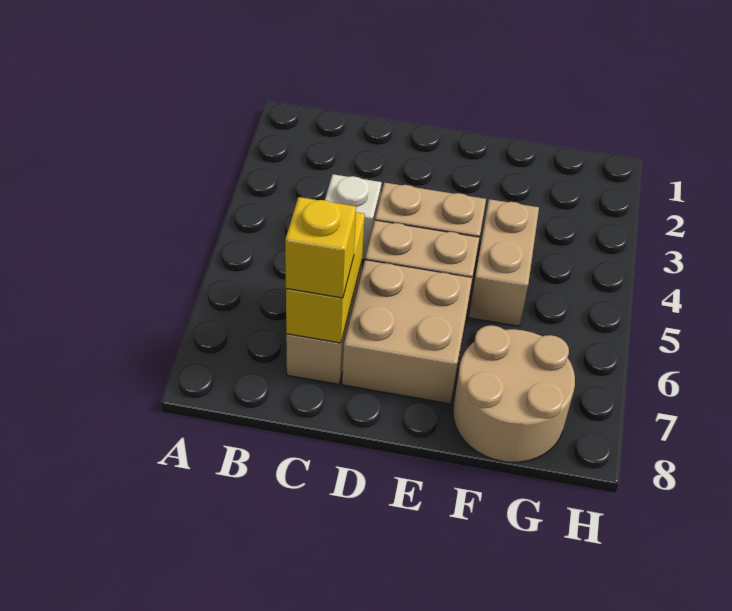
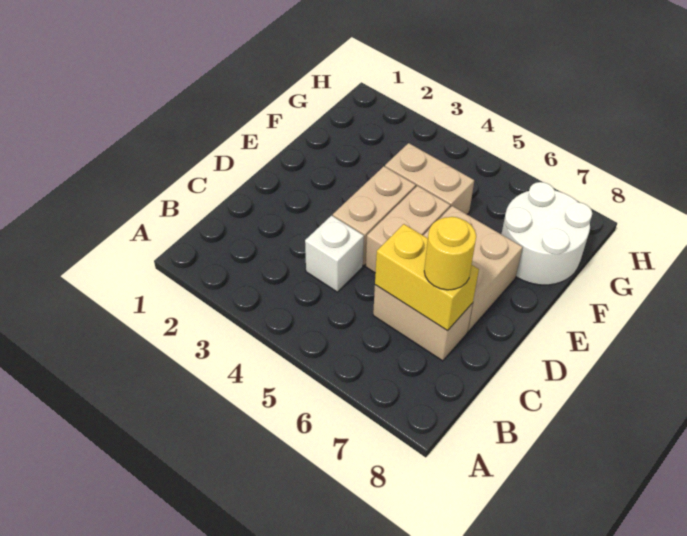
yellow 1x1 brick [285,197,356,298] -> yellow 1x1 round brick [424,217,476,290]
tan 2x2 round brick [453,325,575,462] -> white 2x2 round brick [501,182,592,285]

